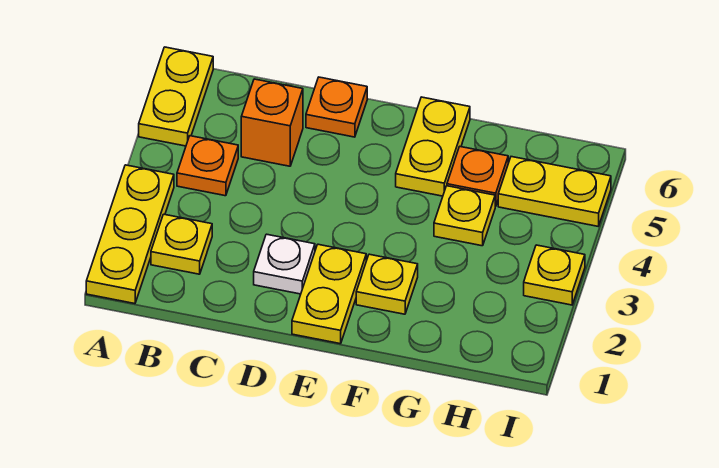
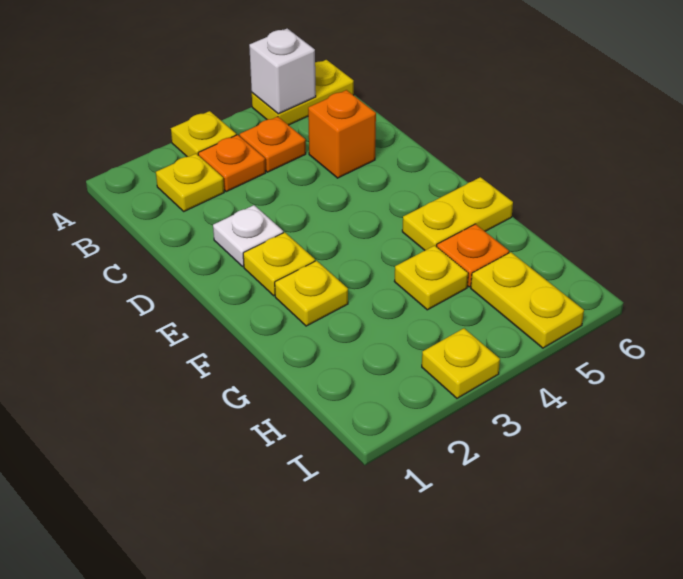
yellow 1x3 plate [86,165,174,304] -> yellow 1x1 plate [171,111,236,157]
none -> white 1x1 brick [249,29,316,114]
orange 1x1 plate [306,77,367,137] -> orange 1x1 plate moved to [198,135,266,192]
yellow 1x2 plate [292,244,366,344] -> yellow 1x1 plate [243,232,315,296]

